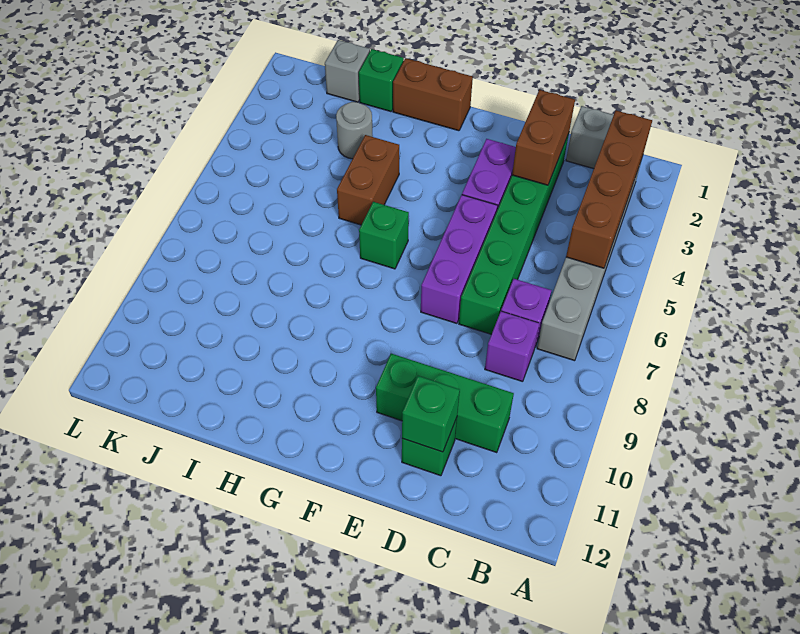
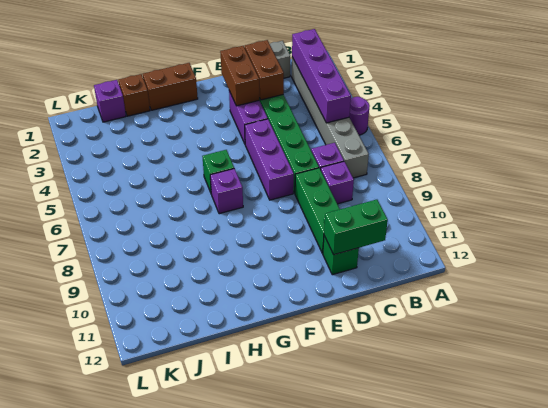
none -> purple 1x1 round brick [349,97,370,135]
brown 1x4 brick [566,111,652,268] -> purple 1x4 brick [292,29,351,123]
green 1x3 brick [376,354,514,453] -> green 1x3 brick turned to [295,168,340,254]
green 1x1 brick [402,376,460,452] -> green 1x2 brick [324,200,388,255]
none -> purple 1x1 brick [210,169,243,214]
brown 1x2 brick [337,135,399,225] -> brown 1x2 brick moved to [220,46,259,106]
green 1x1 brick [359,49,404,112] -> brown 1x1 brick [119,74,150,116]
grey 1x1 round brick [336,102,373,159] -> none
grey 1x1 brick [325,40,370,102] -> purple 1x1 brick [94,80,126,122]

